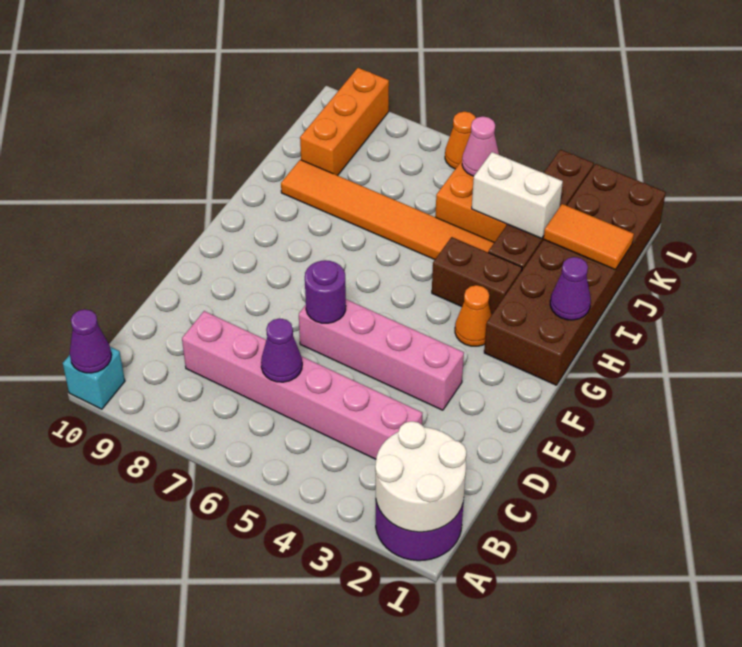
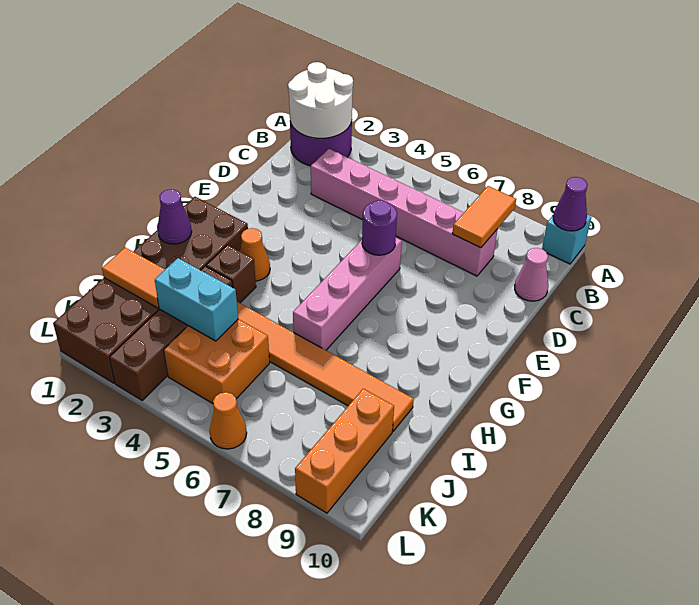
none -> orange 1x2 tile [452,186,516,248]
purple 1x1 cone [261,318,302,382] -> none
pink 1x4 brick [299,299,464,410] -> pink 1x4 brick turned to [293,238,402,350]
brown 1x2 brick [432,237,522,315] -> brown 1x1 brick [206,245,256,303]
white 1x2 brick [472,152,563,238] -> cyan 1x2 brick [155,258,238,341]
pink 1x1 cone [462,116,499,176] -> pink 1x1 cone moved to [515,248,548,301]

